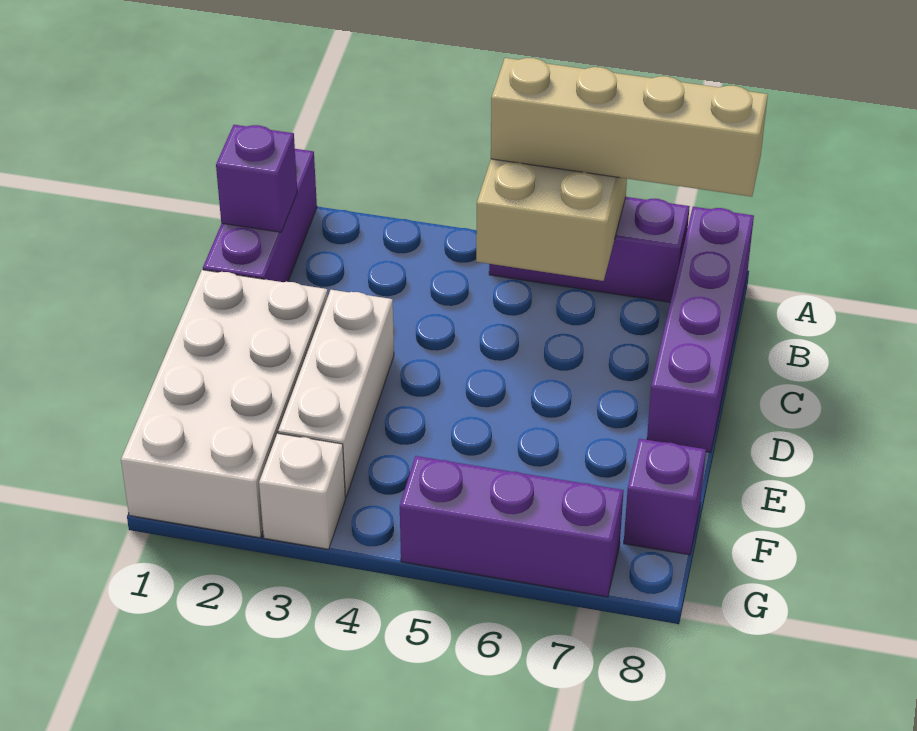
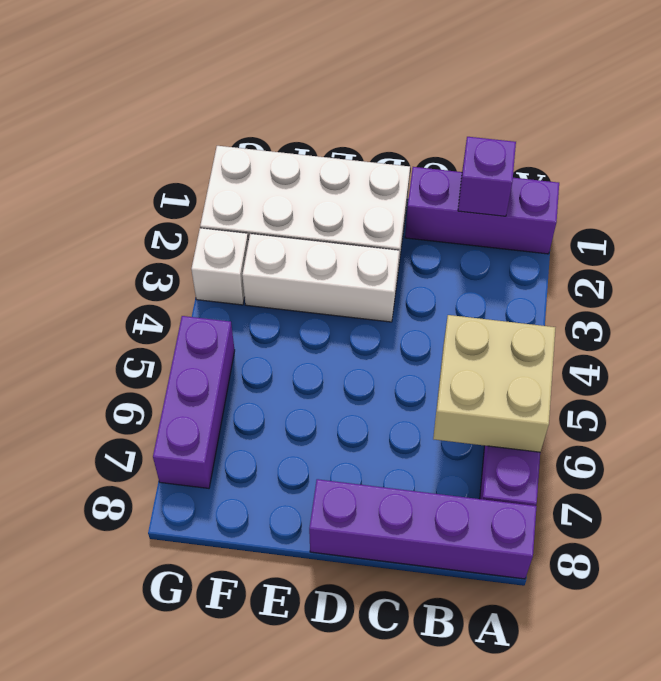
tan 1x4 brick [491,58,768,197] -> none
purple 1x1 brick [624,439,706,555] -> none

